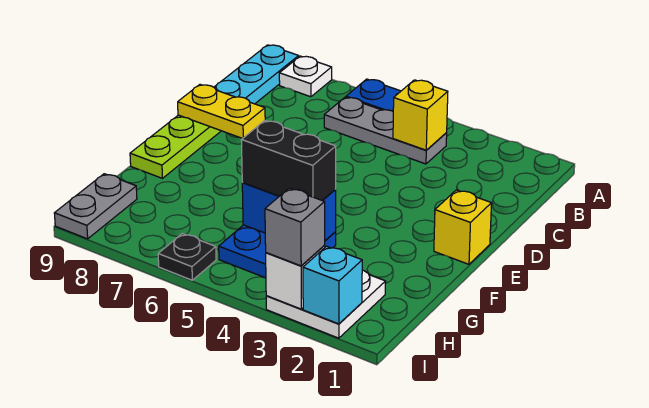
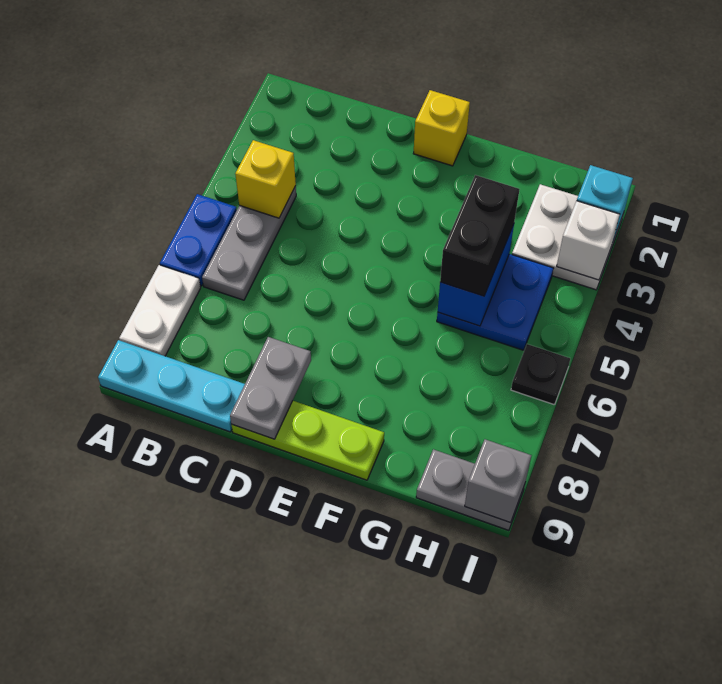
white 1x1 plate [279,56,332,97] -> white 1x2 plate [119,265,201,356]
yellow 1x2 plate [178,85,265,139] -> grey 1x2 plate [230,337,311,439]
grey 1x1 brick [265,188,325,266] -> grey 1x1 brick moved to [465,439,532,523]

